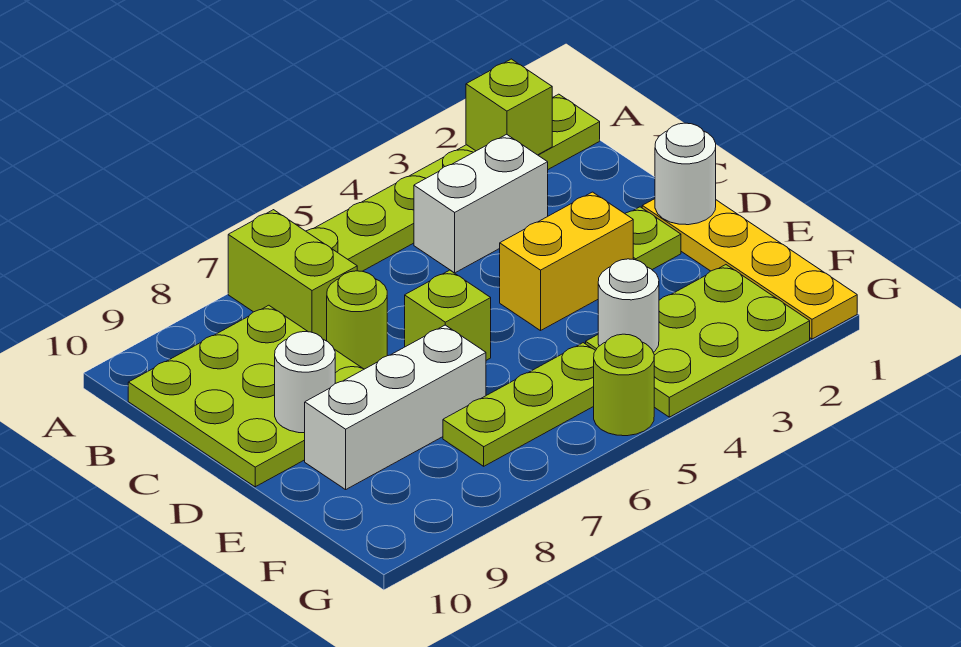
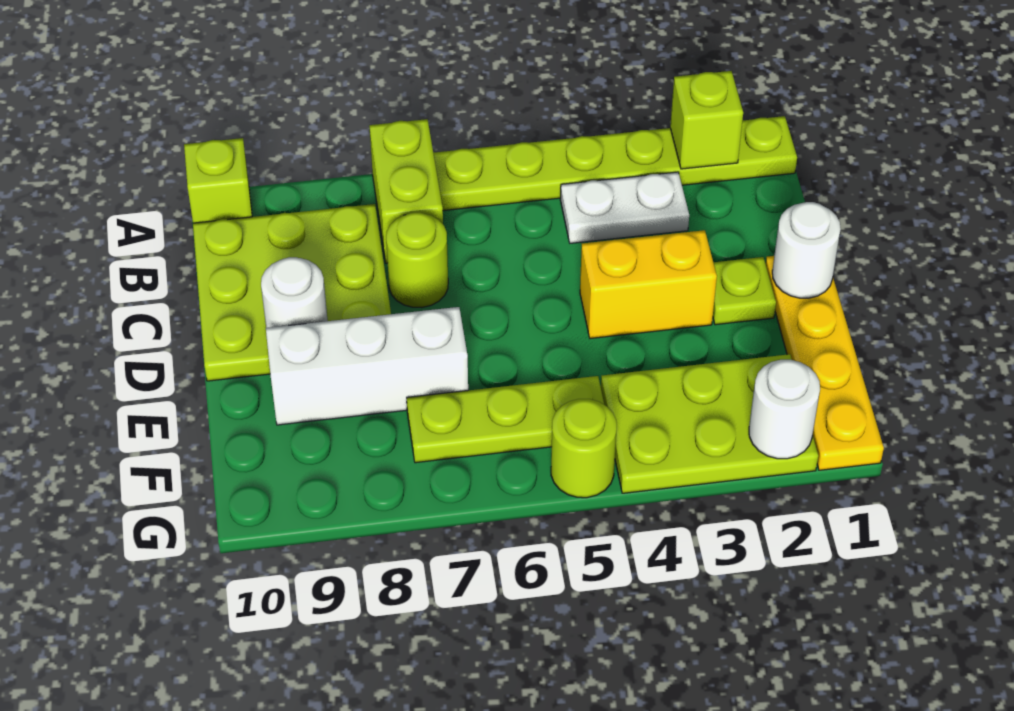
white 1x2 brick [414,134,548,273] -> white 1x2 plate [560,172,689,243]
lime 1x1 brick [405,270,491,360] -> lime 1x1 brick moved to [184,138,252,223]
white 1x1 round brick [598,259,659,352] -> white 1x1 round brick moved to [749,360,820,459]

